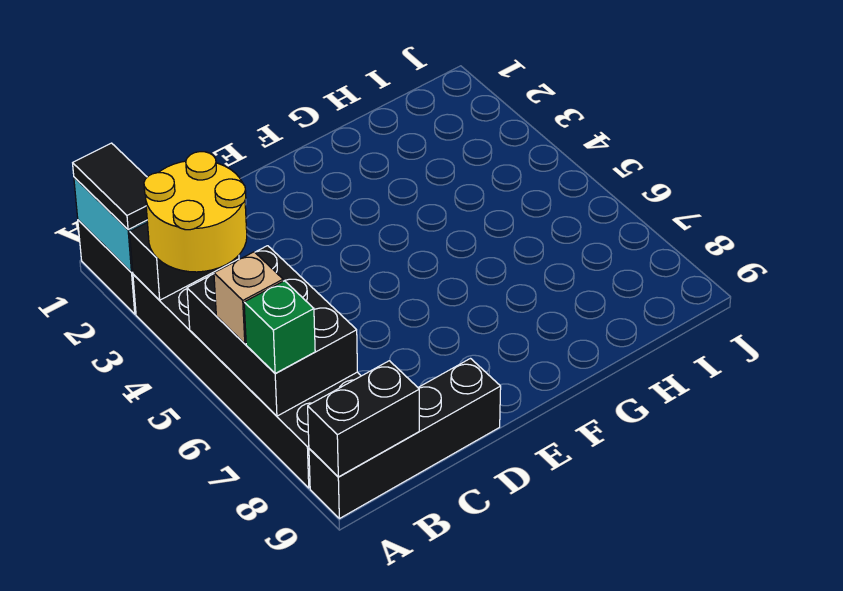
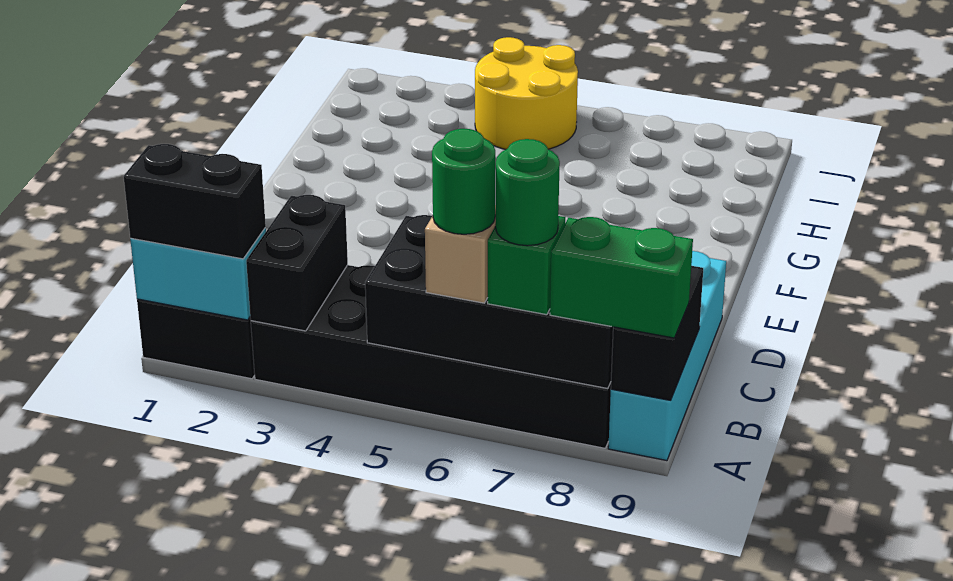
black 1x2 tile [73,143,147,230] -> black 1x2 brick [124,144,266,259]
yellow 2x2 round brick [144,152,247,272] -> yellow 2x2 round brick moved to [475,37,578,150]
black 2x3 brick [187,246,357,416] -> black 2x4 brick [365,215,613,388]
none -> green 1x1 round brick [432,129,495,234]
none -> green 1x1 round brick [495,139,560,246]
none -> green 1x2 brick [550,217,693,338]
black 1x4 brick [309,359,501,519] -> cyan 1x4 brick [608,251,726,461]

